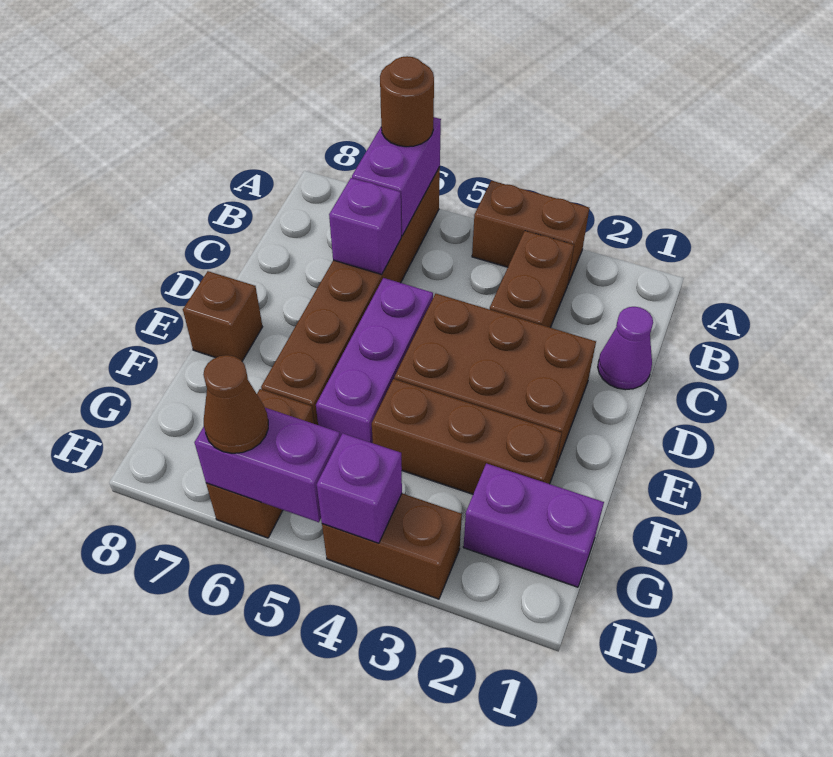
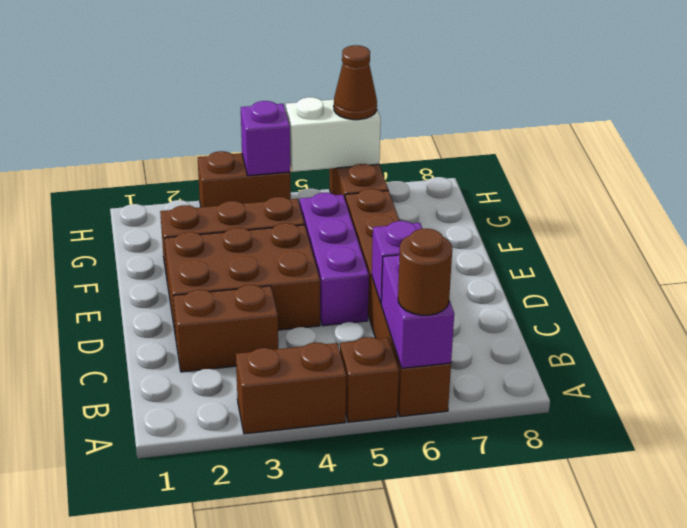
brown 1x2 brick [490,231,574,328] -> brown 1x2 brick turned to [173,285,278,372]
purple 1x1 cone [598,307,653,390] -> none
brown 1x1 brick [183,271,262,361] -> brown 1x1 brick moved to [340,337,399,422]
purple 1x2 brick [463,463,604,587] -> none
purple 1x2 brick [195,408,340,522] -> white 1x2 brick [286,97,381,172]

